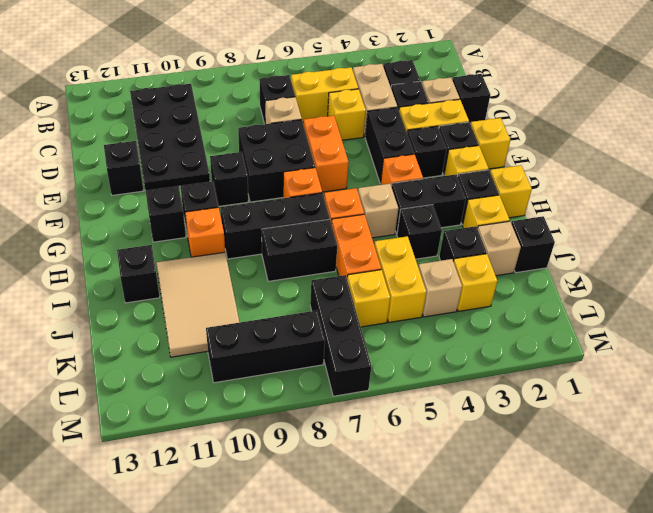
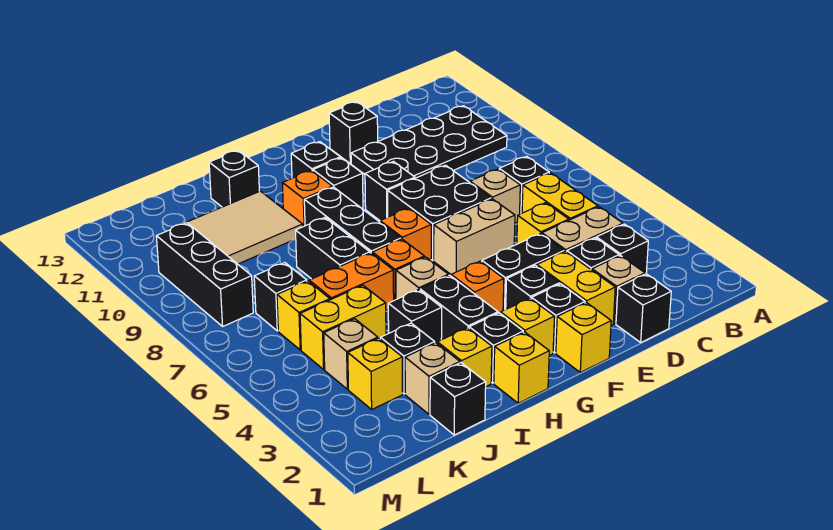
orange 1x2 brick [303,116,348,192] -> tan 1x2 brick [434,199,515,274]
black 1x3 brick [310,275,371,396] -> black 1x1 brick [254,263,307,331]

